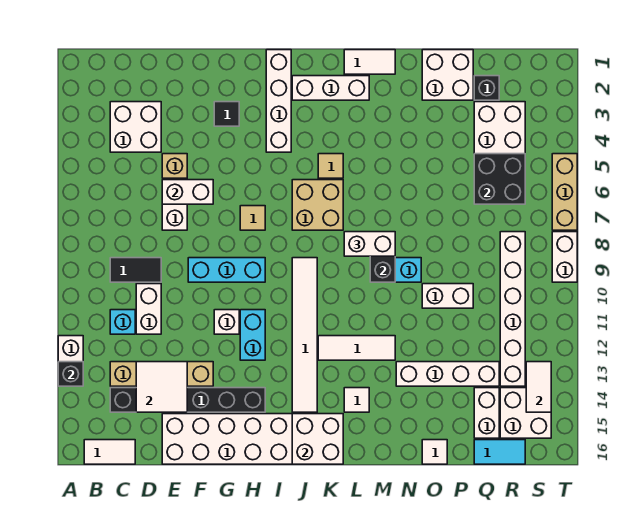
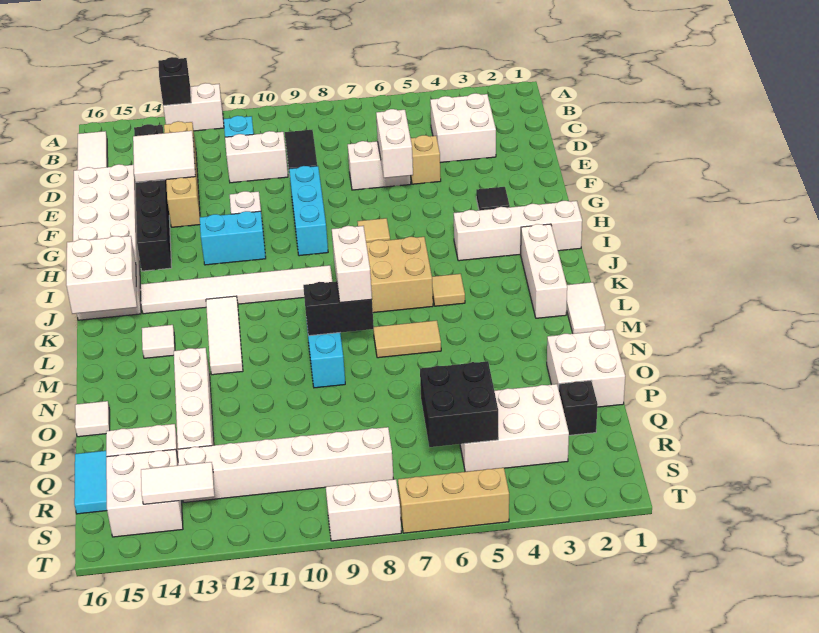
none -> tan 1x2 tile [373,320,441,358]
white 1x2 brick [422,284,473,308] -> none

